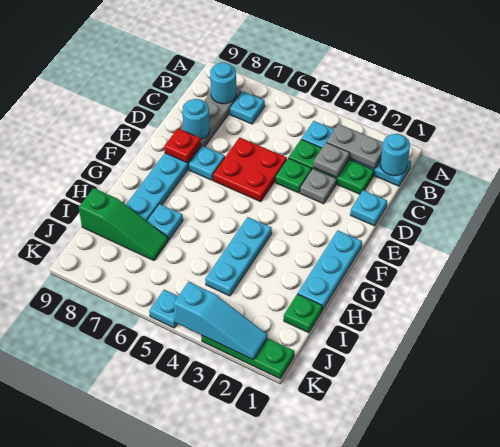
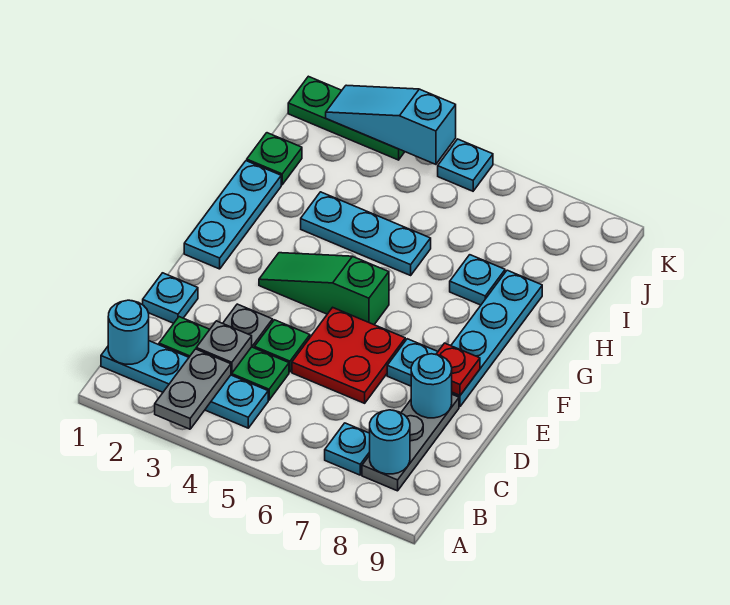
grey 1x2 plate [326,124,383,169] -> grey 1x2 plate turned to [155,349,231,429]
cyan 1x3 plate [205,217,272,296] -> cyan 1x3 plate turned to [301,192,431,275]
green 1x3 slope [79,188,168,261] -> green 1x3 slope moved to [259,253,389,325]

